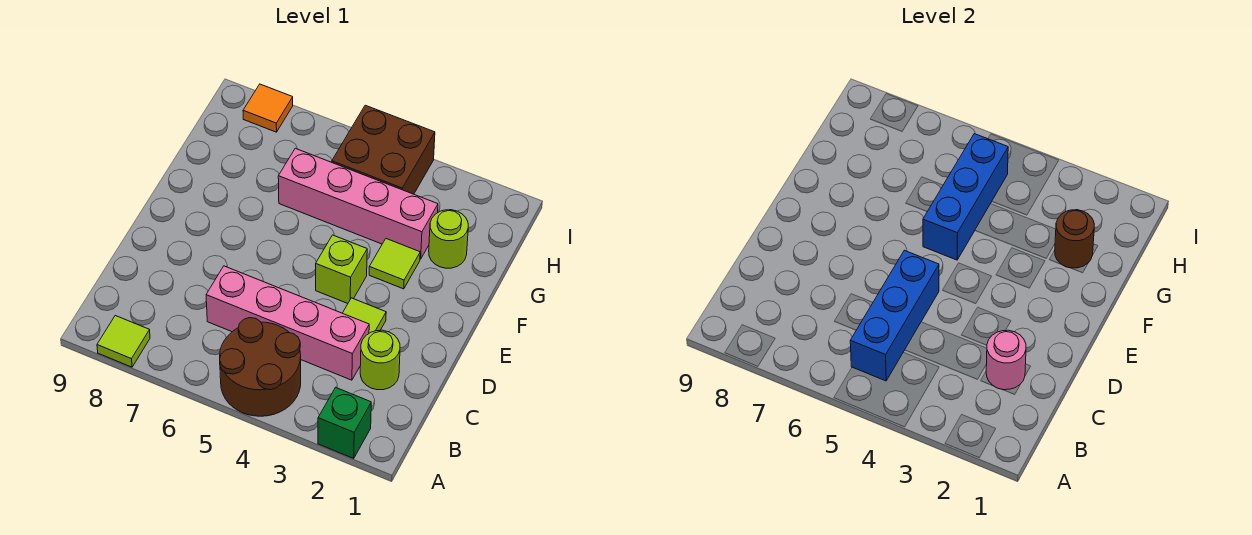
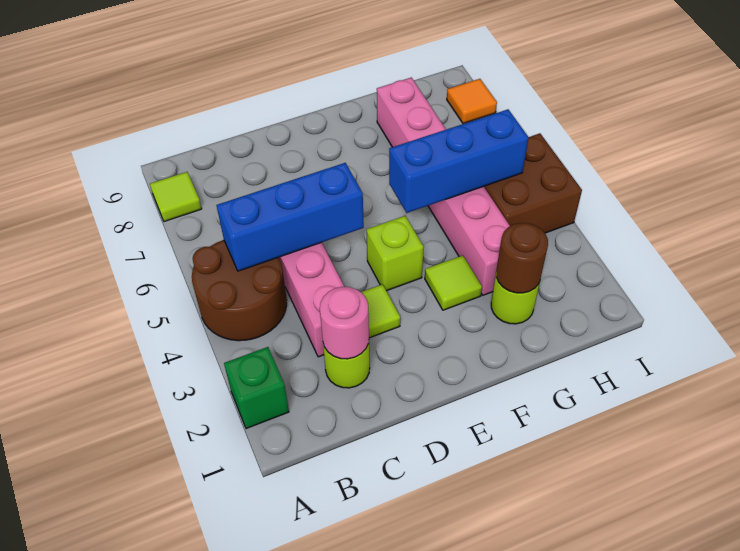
pink 1x4 brick [278,148,438,259] -> pink 1x6 brick [377,78,510,295]

